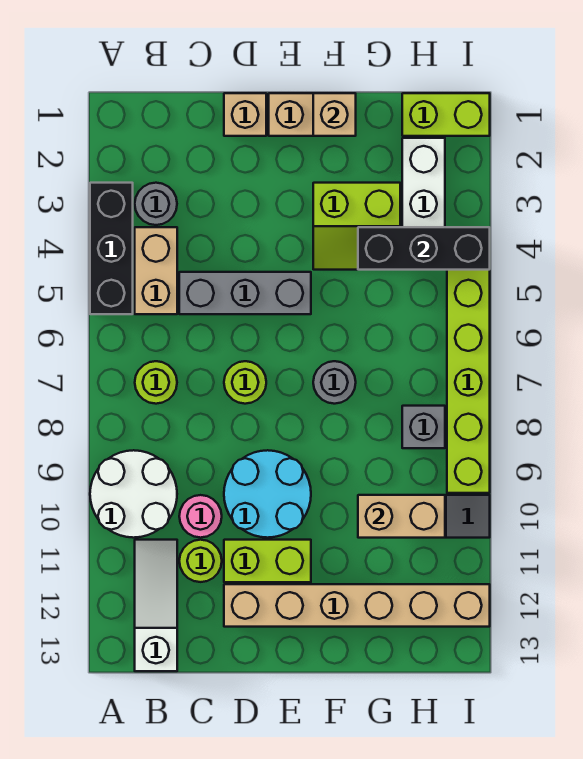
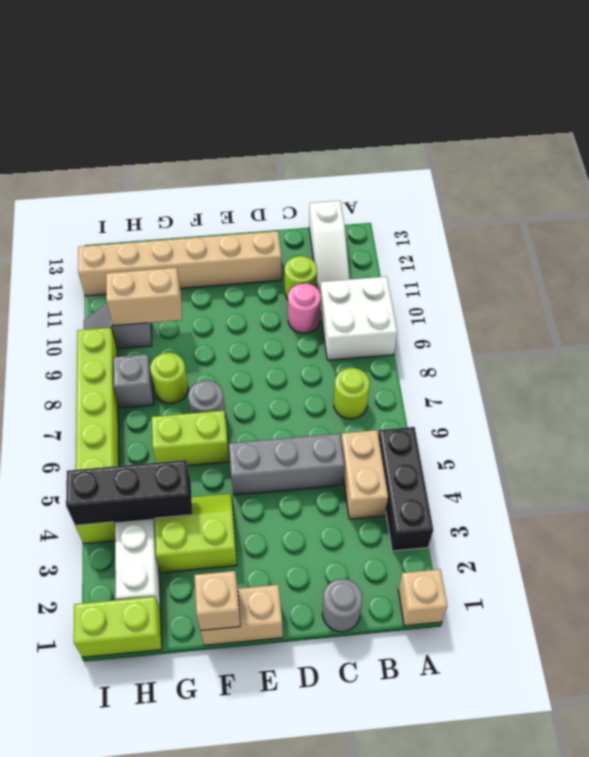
white 2x2 round brick [90,450,177,538] -> white 2x2 brick [320,277,397,360]
grey 1x1 round brick [135,183,177,225] -> grey 1x1 round brick moved to [322,579,363,632]
tan 1x1 brick [224,93,266,136] -> tan 1x1 brick moved to [398,569,447,626]
lime 1x1 round brick [224,361,266,404] -> lime 1x1 round brick moved to [150,353,188,404]
cyan 2x2 round brick [224,450,311,538] -> none
lime 1x2 brick [224,540,311,582] -> lime 1x2 brick moved to [152,411,229,466]

